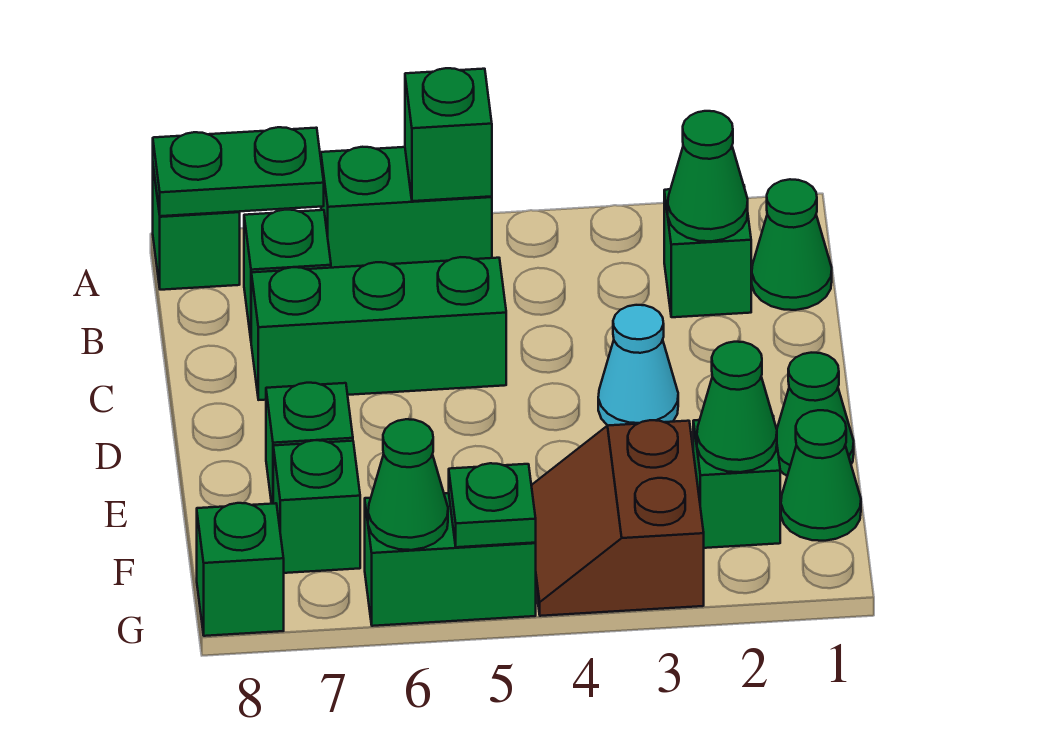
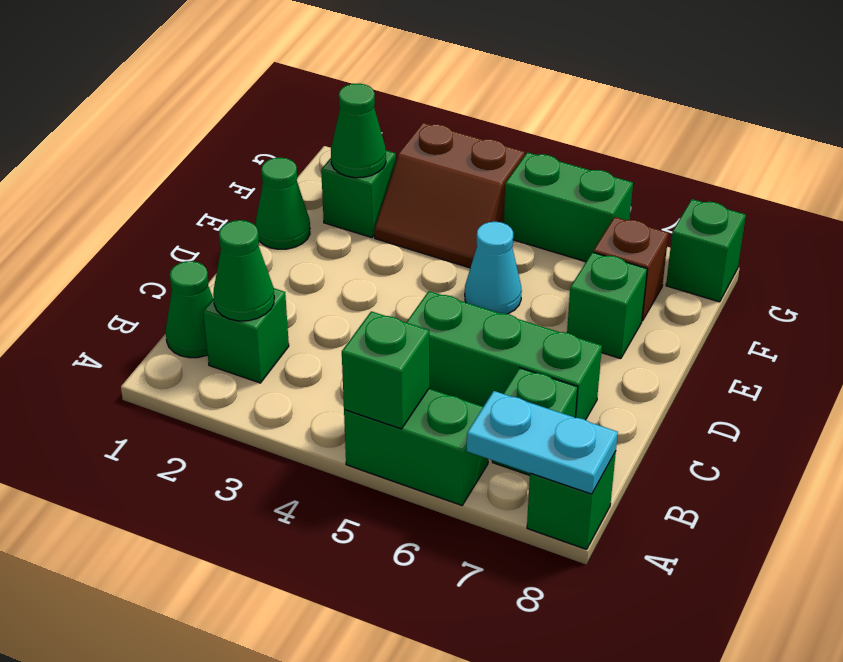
green 1x2 plate [153,127,324,216] -> cyan 1x2 plate [467,391,618,494]
cyan 1x1 cone [598,305,678,426] -> cyan 1x1 cone moved to [465,222,522,314]
green 1x1 cone [781,410,861,541] -> none
brown 2x2 slope [531,420,704,616] -> brown 2x2 slope turned to [375,123,525,268]
green 1x1 brick [273,440,360,573] -> brown 1x1 brick [593,217,669,321]
green 1x1 plate [449,463,536,547] -> none
green 1x1 cone [368,419,448,550] -> none

